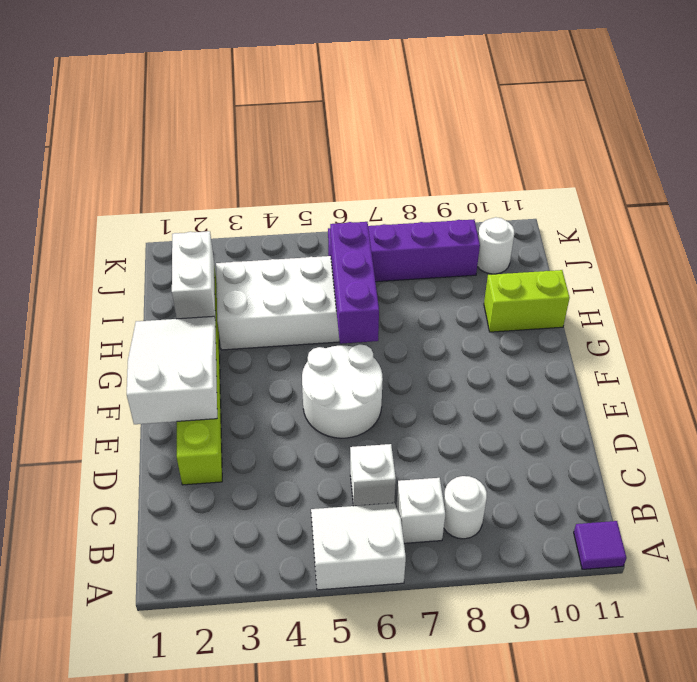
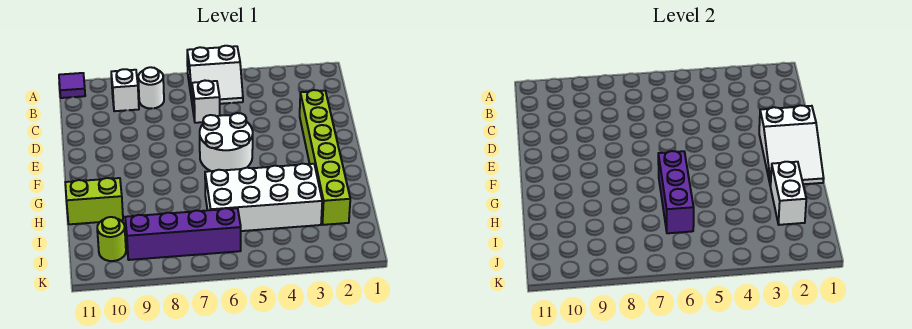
white 1x1 brick [397,478,445,543] -> white 1x1 brick moved to [111,69,139,111]
white 1x1 round brick [477,217,514,274] -> lime 1x1 round brick [97,217,126,261]

